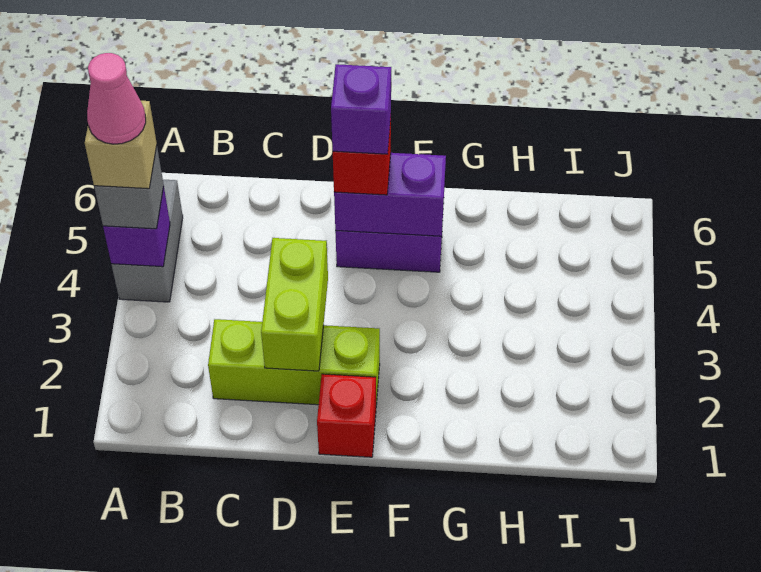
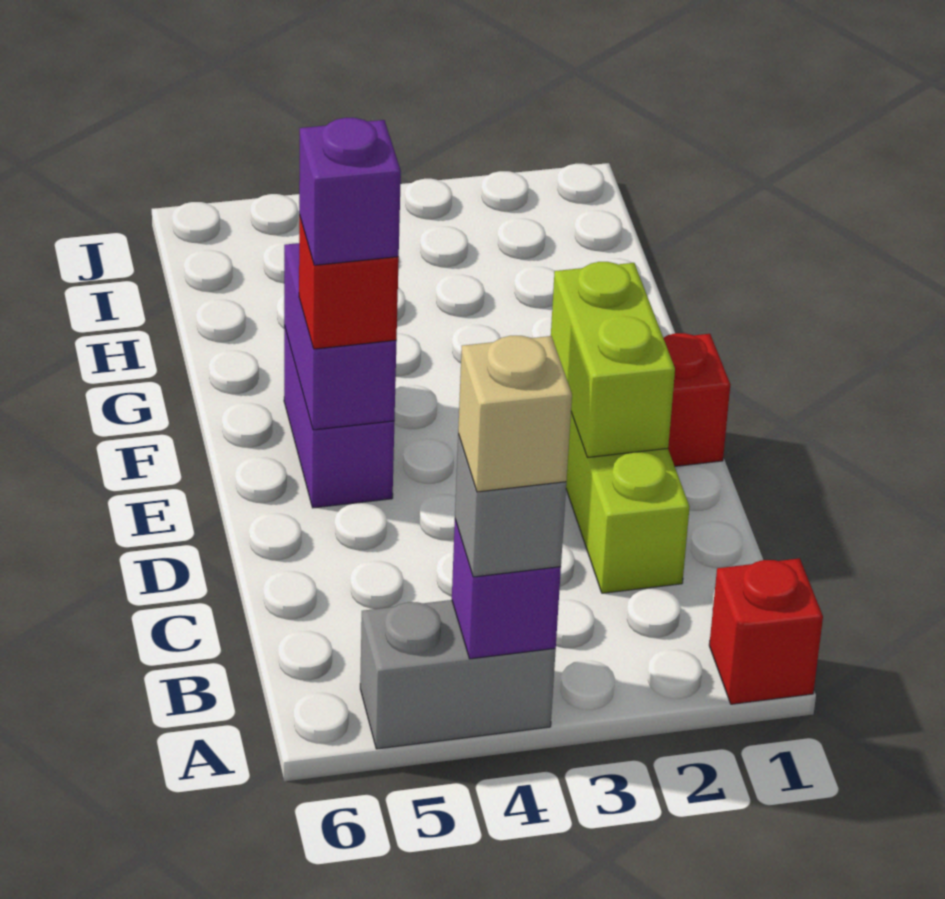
none -> red 1x1 brick [709,558,823,704]
pink 1x1 cone [87,53,146,144] -> none
lime 1x2 brick [261,238,328,371] -> lime 1x2 brick turned to [551,262,675,457]

